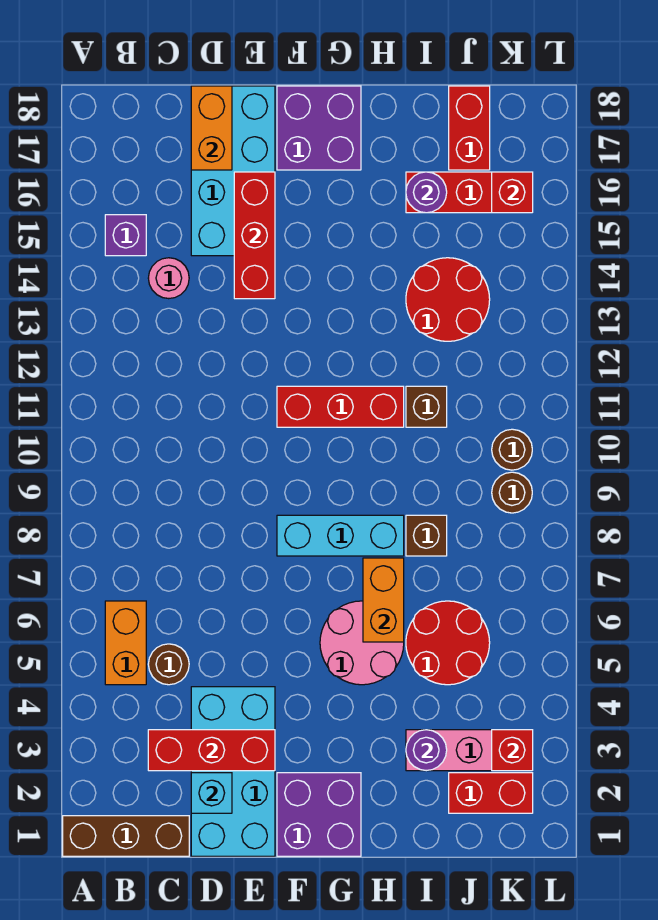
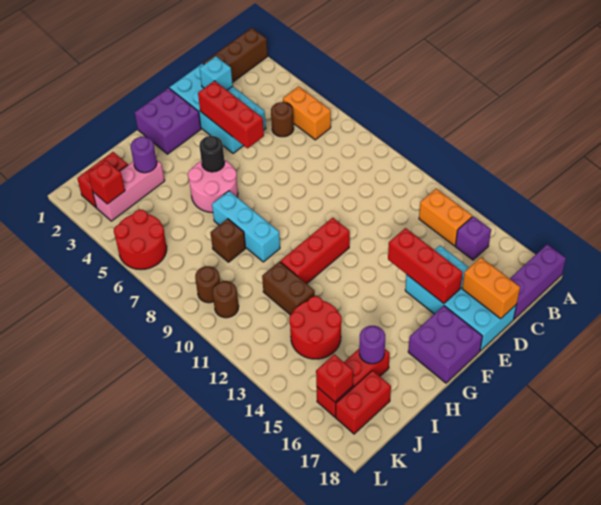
none -> purple 1x3 brick [510,244,566,319]
red 1x3 brick [148,730,275,771] -> red 1x3 brick turned to [198,81,264,148]
pink 1x1 round brick [148,258,189,299] -> none
cyan 1x3 brick [277,515,404,556] -> cyan 1x3 brick turned to [212,191,280,262]
none -> black 1x1 round brick [199,136,225,172]
orange 1x2 brick [363,558,404,642] -> orange 1x2 brick moved to [419,189,472,246]
red 2x2 round brick [406,601,490,685] -> red 2x2 round brick moved to [114,210,167,269]
brown 1x1 brick [406,386,447,427] -> brown 1x2 brick [262,262,315,315]
red 1x2 brick [449,86,490,170] -> red 1x2 brick turned to [336,370,391,434]

